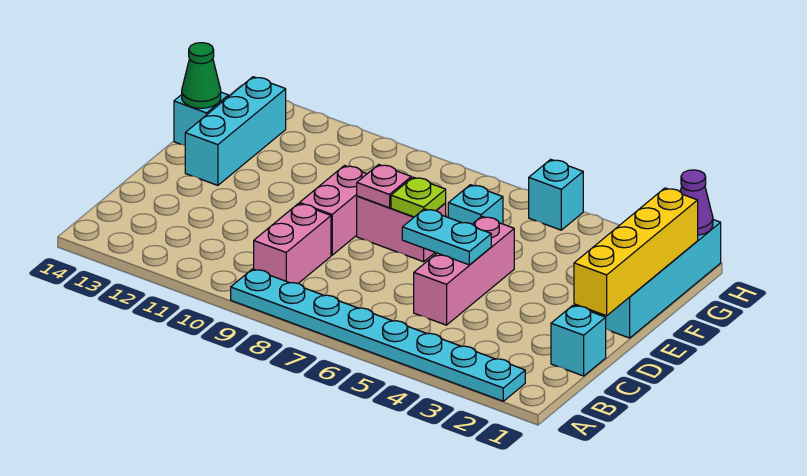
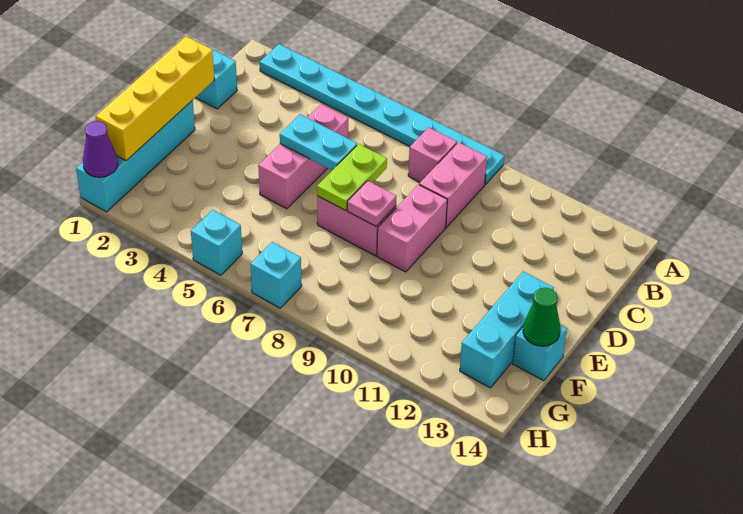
none -> pink 1x1 brick [408,127,457,182]
lime 1x1 plate [391,177,446,217] -> lime 1x2 plate [317,144,387,210]
cyan 1x1 brick [448,185,503,224] -> cyan 1x1 brick moved to [250,242,302,308]

